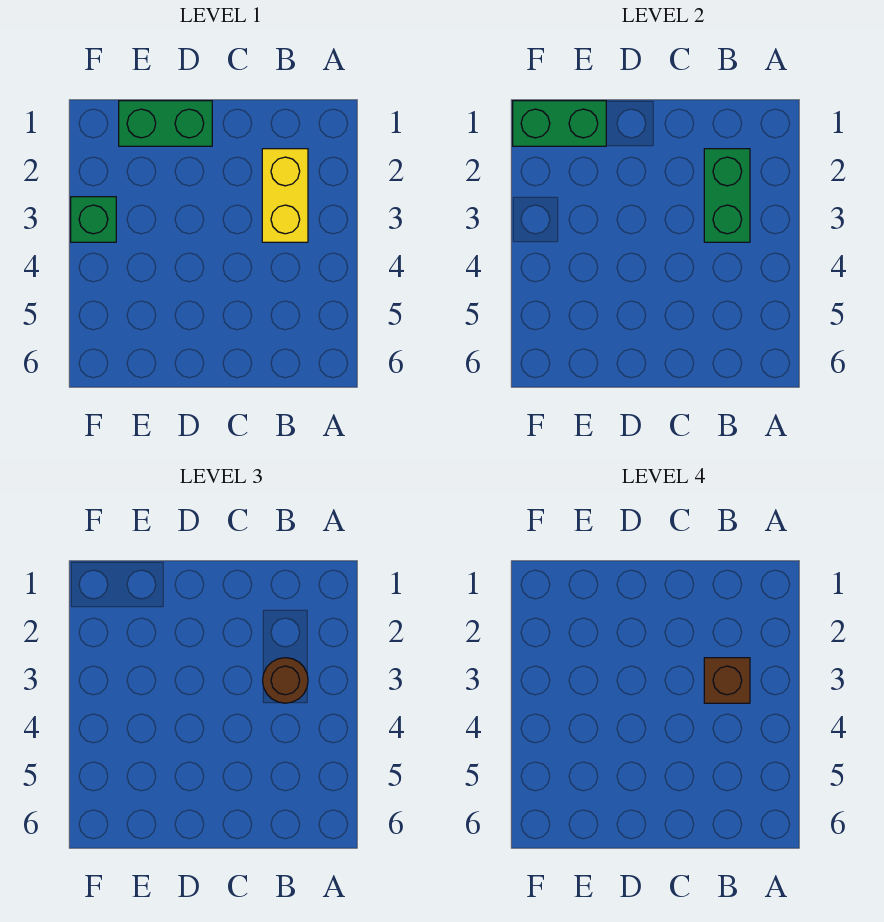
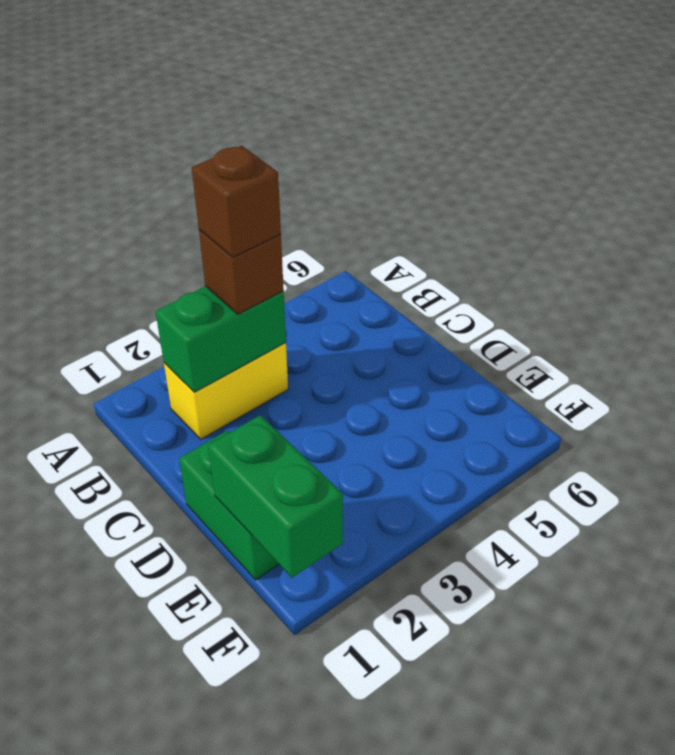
brown 1x1 round brick [263,658,308,703] -> brown 1x1 brick [199,230,284,314]
green 1x1 brick [71,197,116,242] -> none

